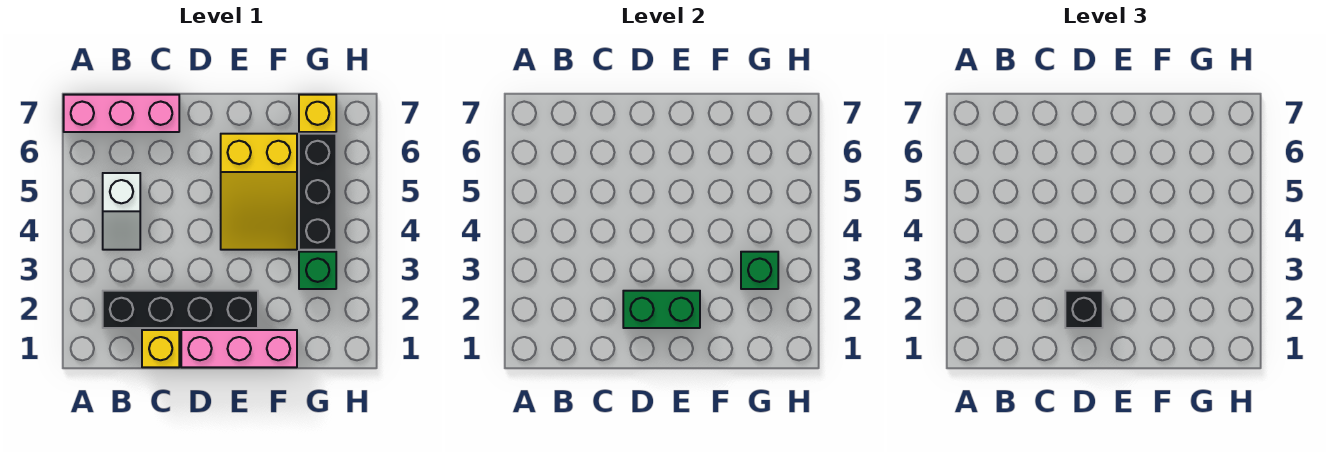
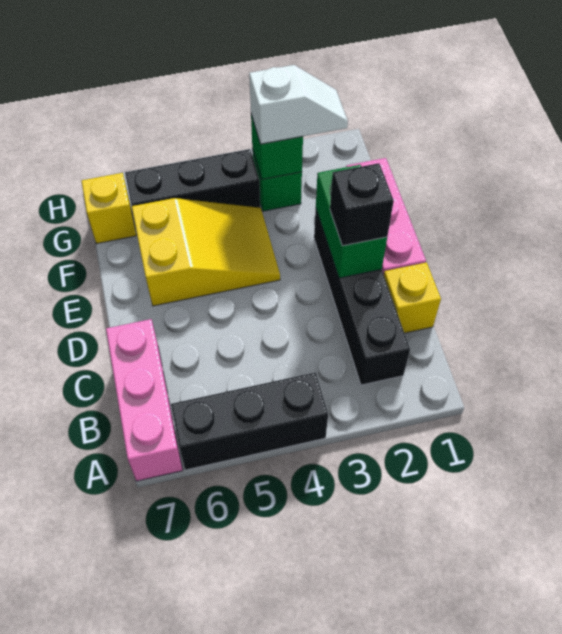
none -> black 1x3 brick [171,372,328,470]
white 1x2 slope [103,173,140,250] -> white 1x2 slope moved to [249,65,348,144]

